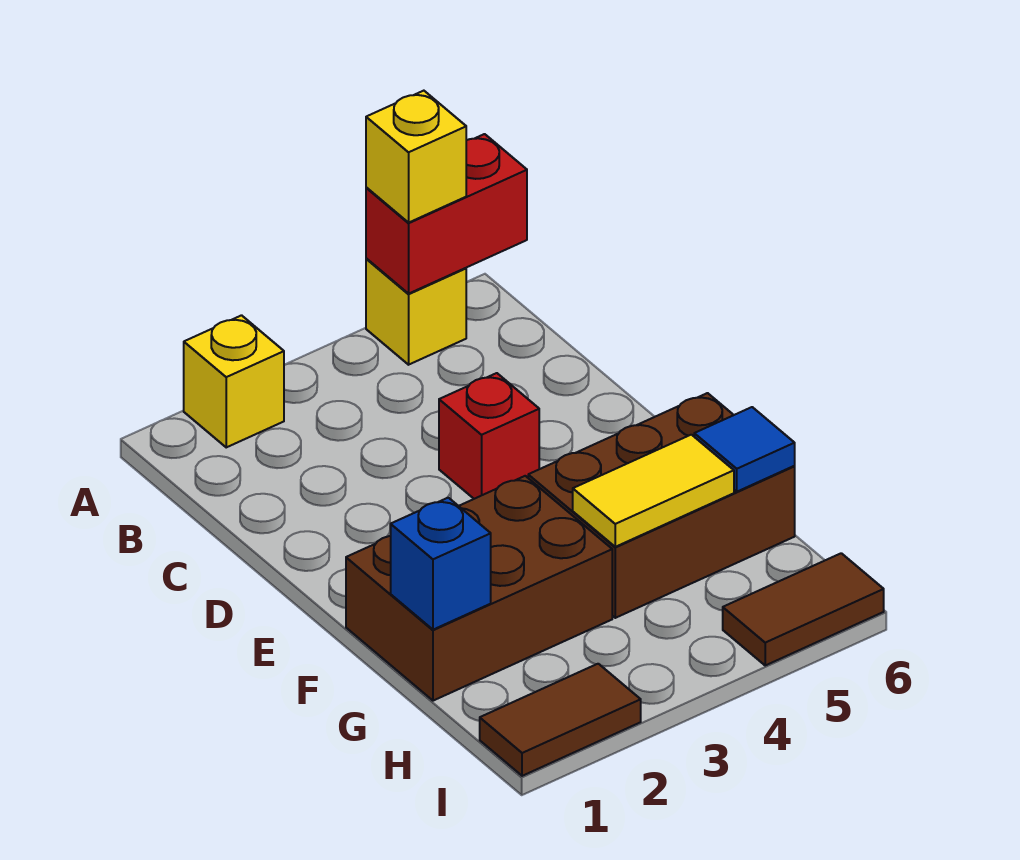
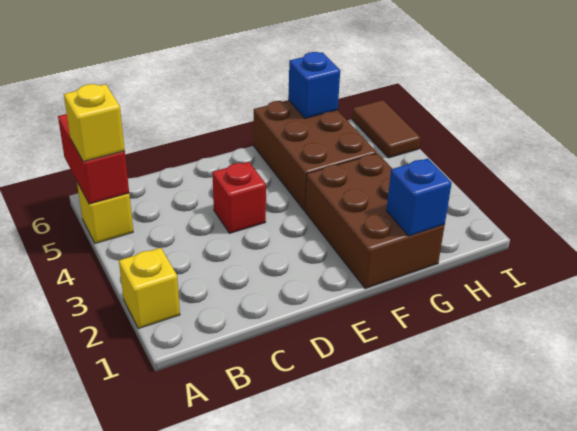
yellow 1x2 tile [573,435,734,547] -> none
blue 1x1 tile [694,407,795,492] -> blue 1x1 brick [288,52,340,118]
brown 1x2 tile [480,664,641,776] -> none

